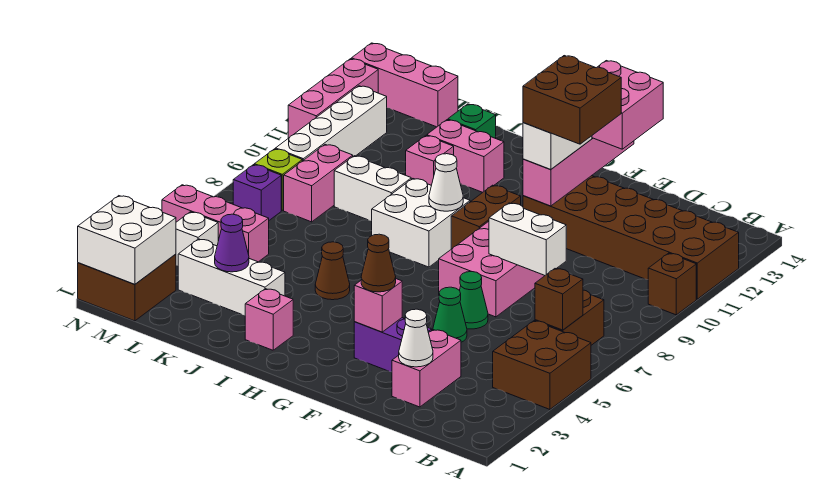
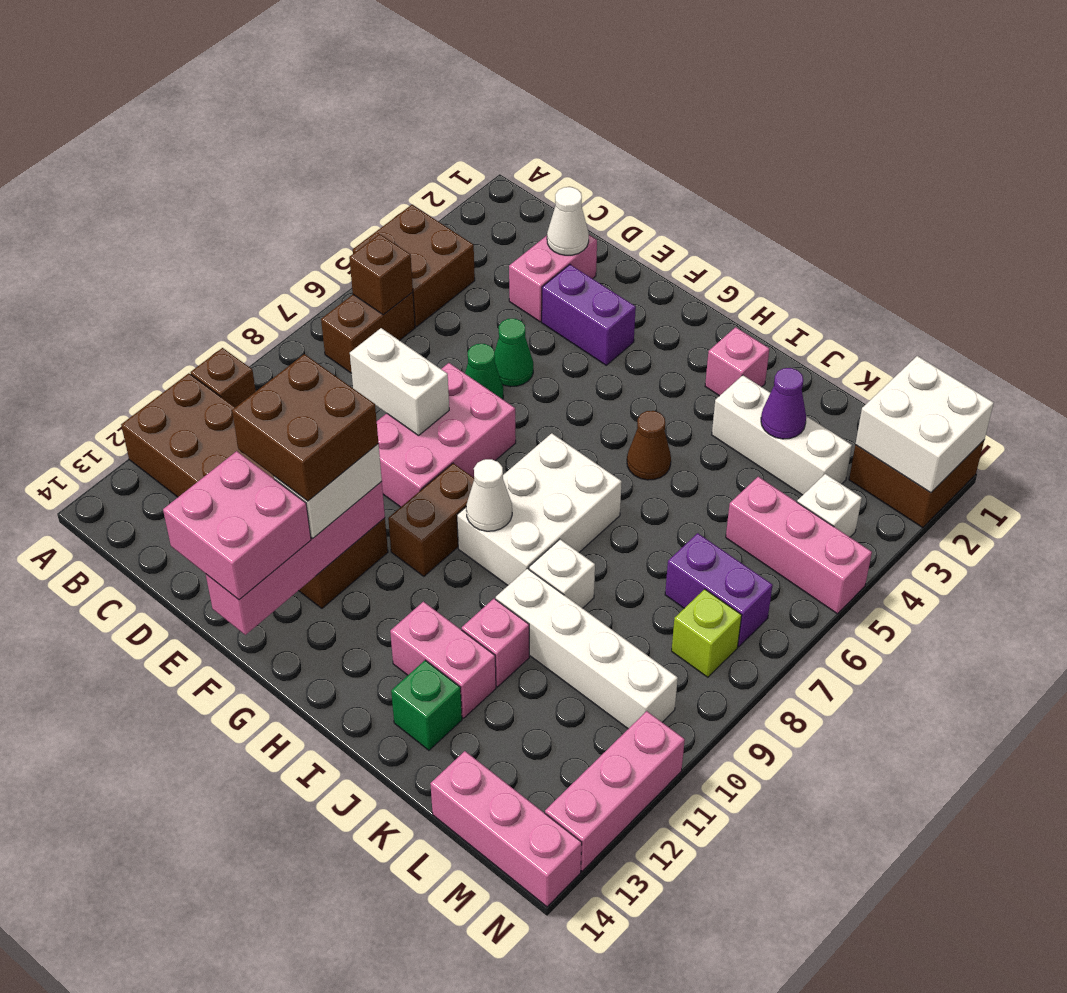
pink 1x1 brick [354,279,402,332] -> none
brown 1x1 cone [361,234,396,292] -> none
white 2x2 brick [372,179,470,267] -> white 2x3 brick [457,433,622,585]
white 1x2 brick [334,156,411,221] -> white 1x1 brick [529,539,595,608]
pink 1x2 brick [284,145,353,222] -> none
purple 1x1 brick [233,165,281,220] -> purple 1x2 brick [665,533,773,647]
white 1x4 brick [276,86,387,161] -> white 1x4 brick turned to [496,569,678,729]

